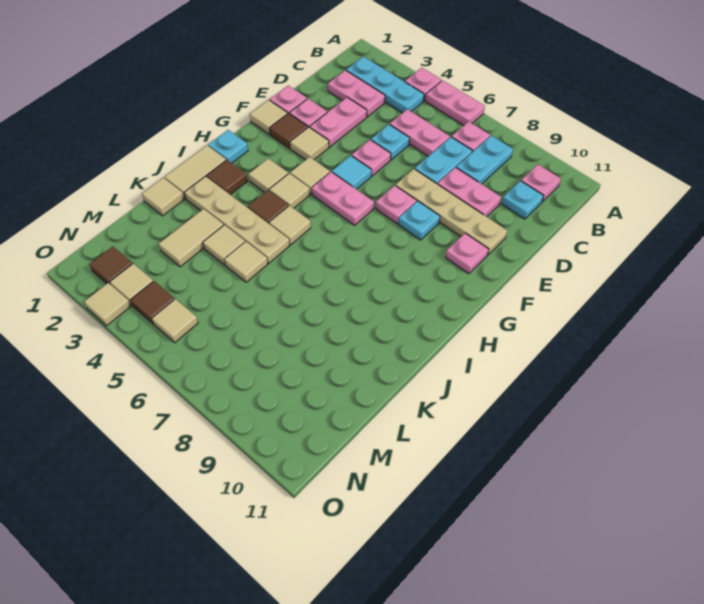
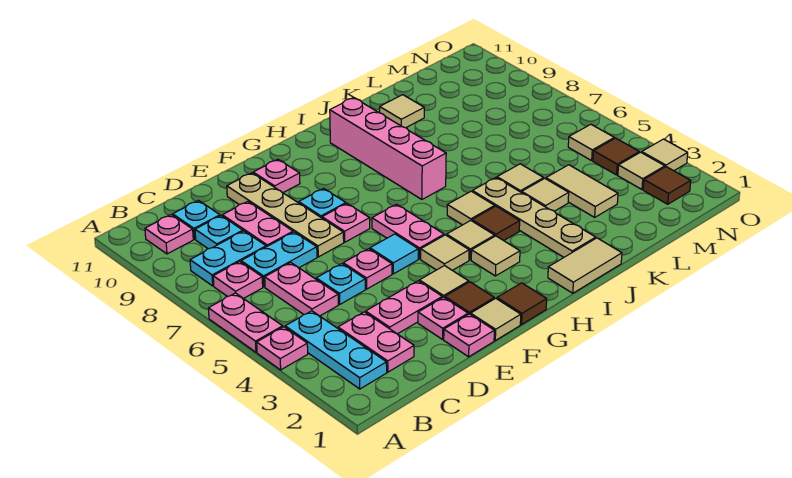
cyan 1x1 plate [208,130,248,163] -> cyan 1x1 plate moved to [195,216,243,249]
brown 1x1 tile [207,160,247,195] -> brown 1x1 tile moved to [497,283,547,324]
none -> pink 1x4 brick [330,98,446,199]
tan 1x1 tile [142,178,184,216] -> tan 1x1 tile moved to [380,95,424,128]
tan 1x2 tile [159,209,224,267] -> tan 1x2 tile turned to [546,165,618,217]

